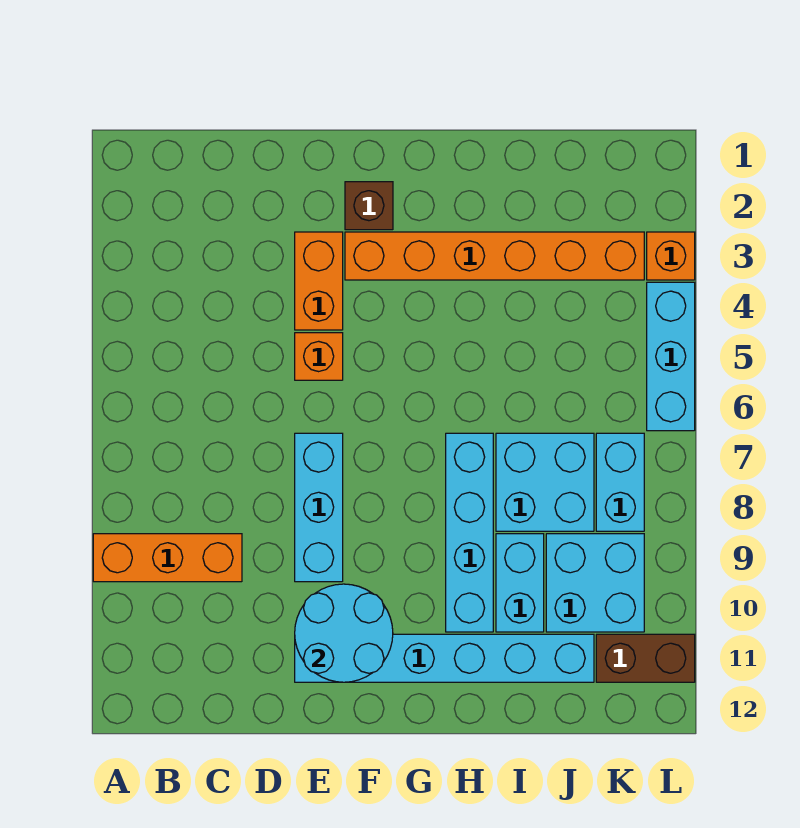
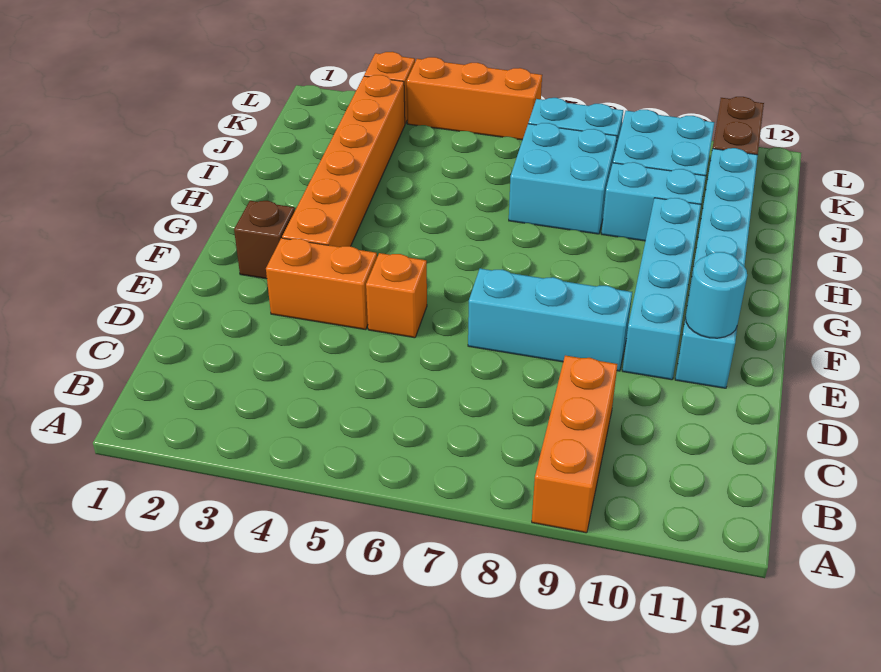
cyan 2x2 round brick [295,584,393,682] -> cyan 1x1 round brick [686,252,747,338]
cyan 1x4 brick [446,433,493,632] -> cyan 1x4 brick turned to [623,198,701,380]
cyan 1x3 brick [647,282,695,431] -> orange 1x3 brick [407,57,542,140]

